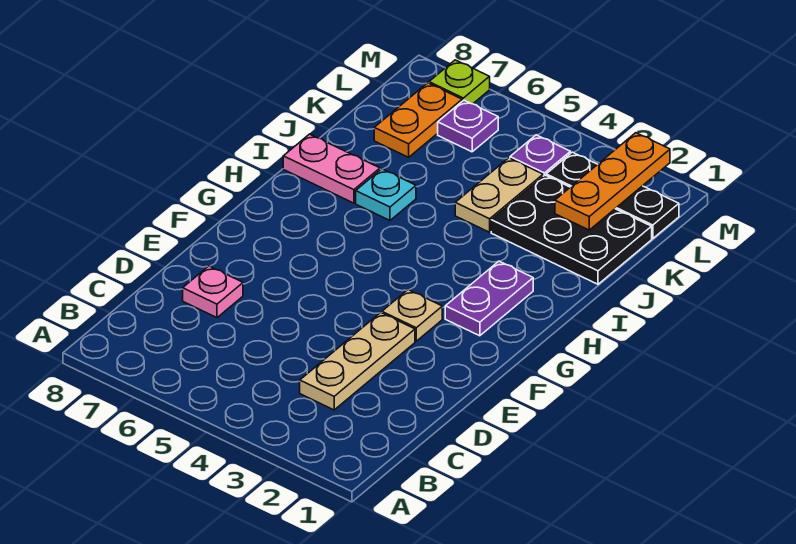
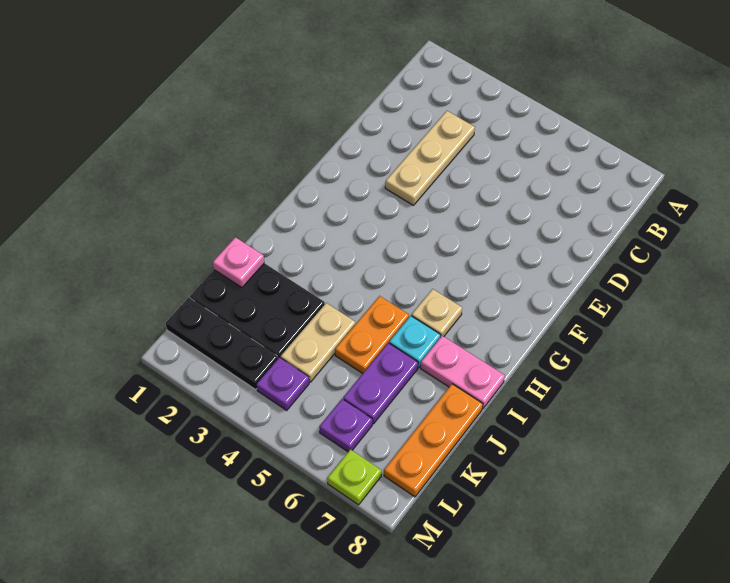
pink 1x1 plate [183,266,243,318] -> pink 1x1 plate moved to [213,237,264,287]
tan 1x1 plate [382,290,442,341] -> tan 1x1 plate moved to [412,289,462,337]
purple 1x2 plate [445,261,533,336] -> purple 1x2 plate moved to [343,343,418,424]
orange 1x3 plate [555,133,670,230] -> orange 1x3 plate moved to [384,384,483,497]
orange 1x2 plate [374,83,462,157] -> orange 1x2 plate moved to [335,296,409,374]

